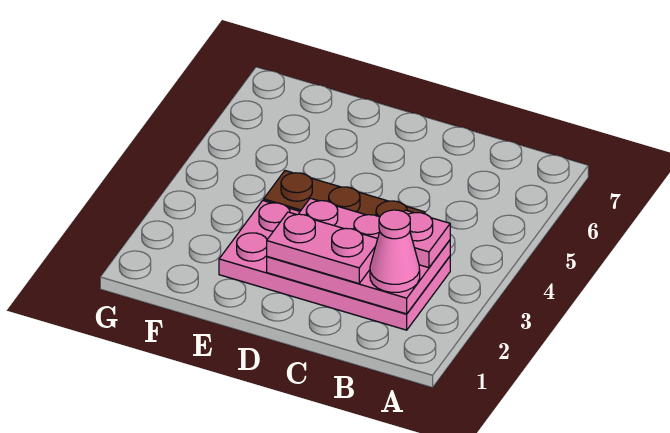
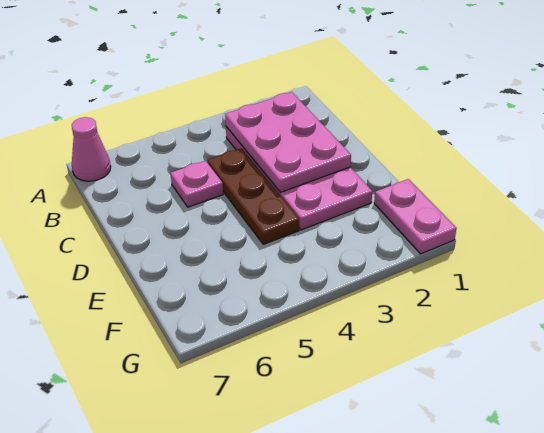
pink 1x1 cone [370,210,420,292] -> pink 1x1 cone moved to [72,117,111,181]
pink 1x1 plate [404,210,450,268] -> pink 1x1 plate moved to [171,161,223,207]
pink 1x2 plate [267,212,377,283] -> pink 1x2 plate moved to [374,179,457,254]

